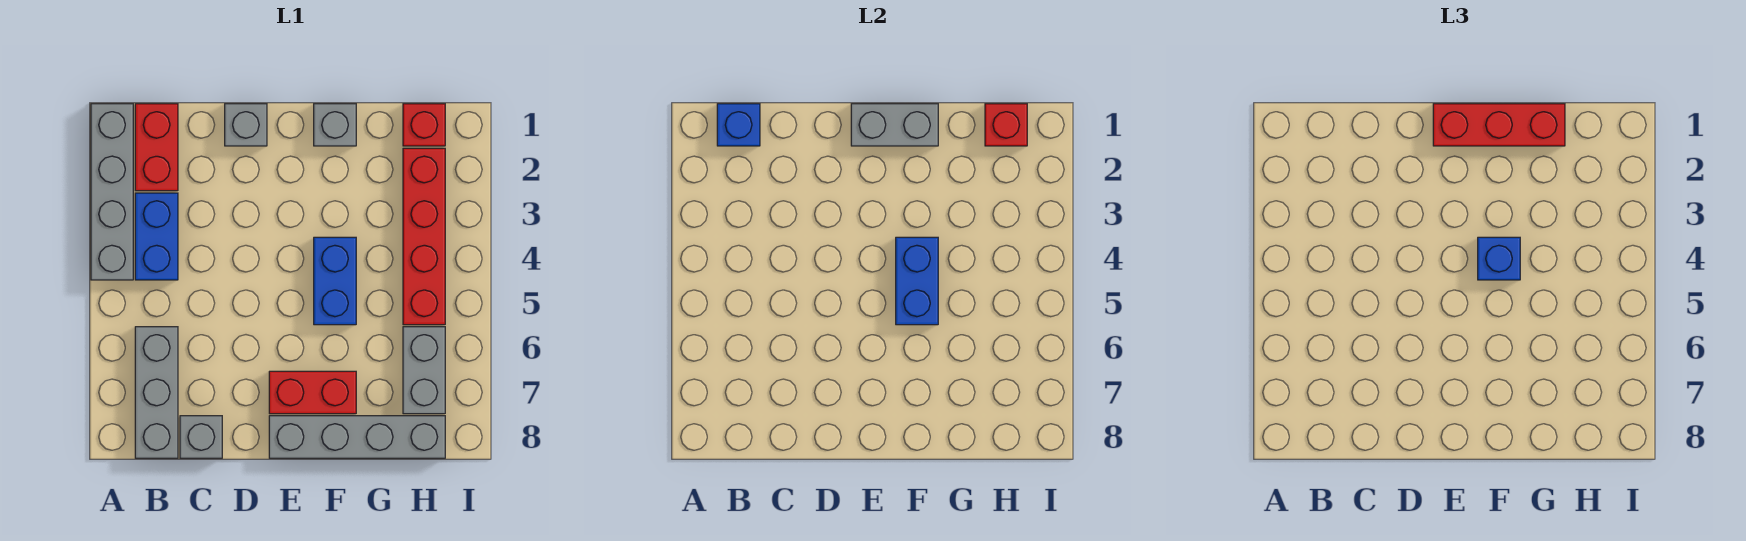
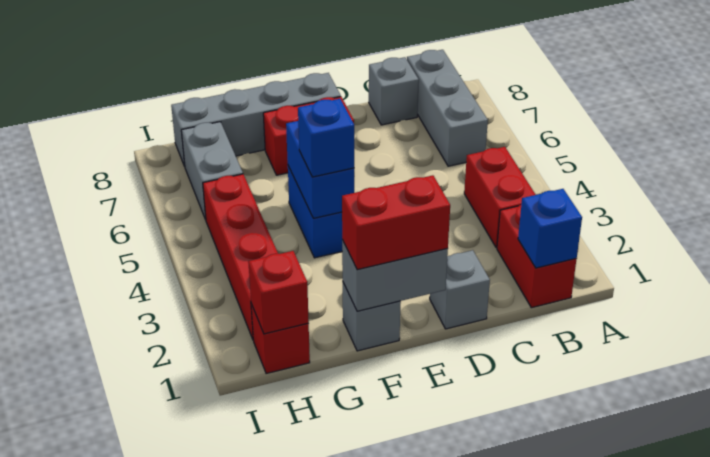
grey 1x4 brick [91,104,133,280] -> none
blue 1x2 brick [135,193,178,280] -> red 1x2 brick [464,147,536,248]
red 1x3 brick [1433,104,1565,146] -> red 1x2 brick [342,175,450,270]

